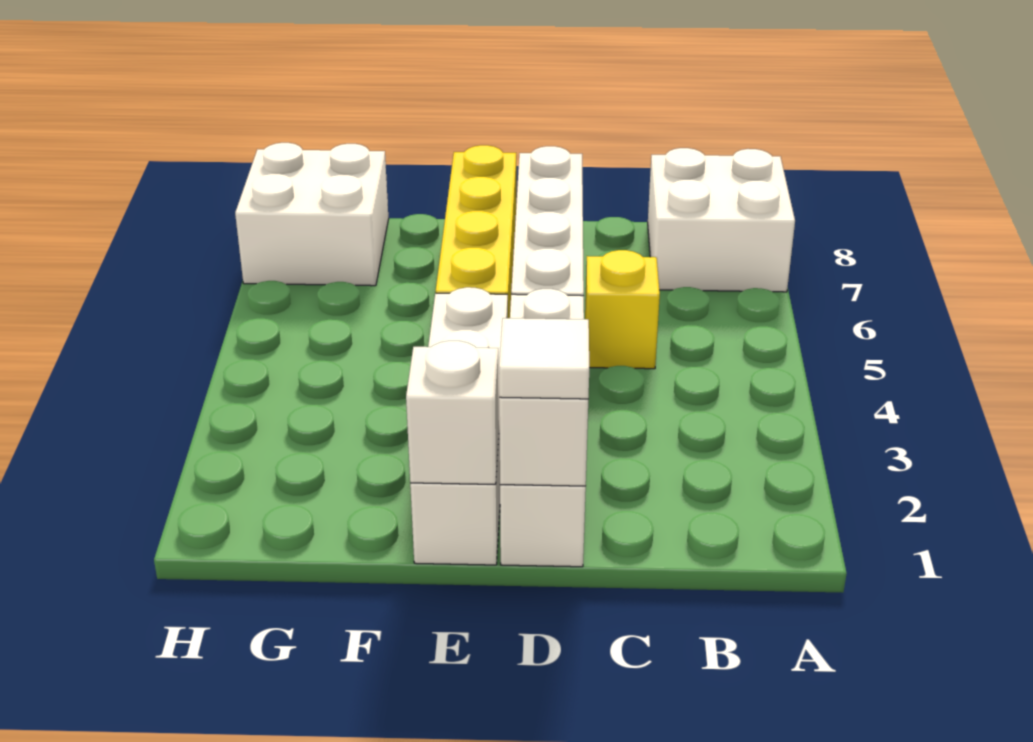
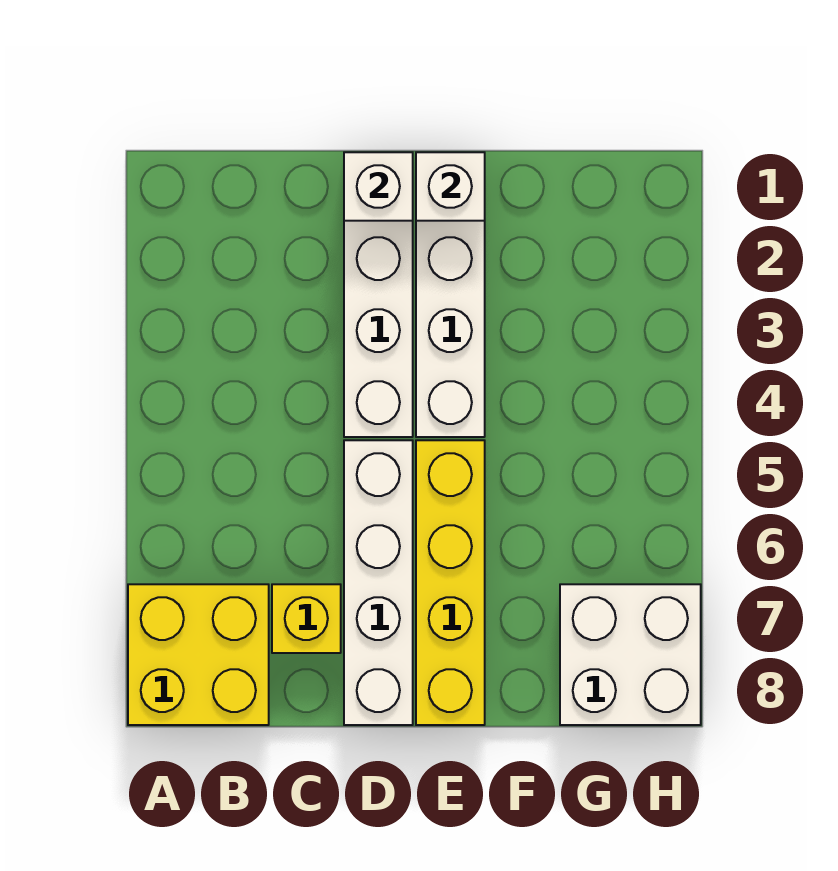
white 2x2 brick [648,148,795,292] -> yellow 2x2 brick [128,584,269,725]
yellow 1x1 brick [585,250,660,369] -> yellow 1x1 brick moved to [272,584,341,653]
white 1x1 tile [499,318,589,399] -> none

